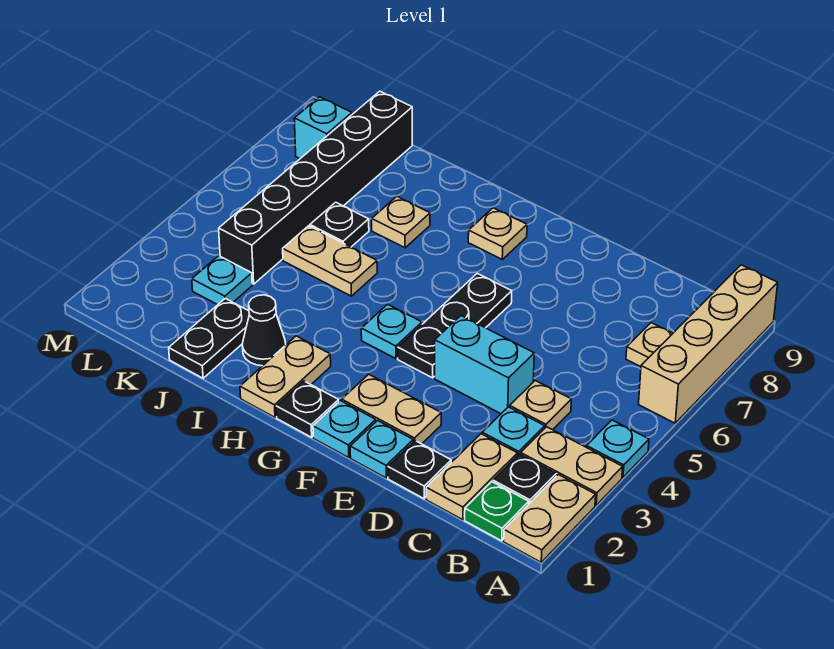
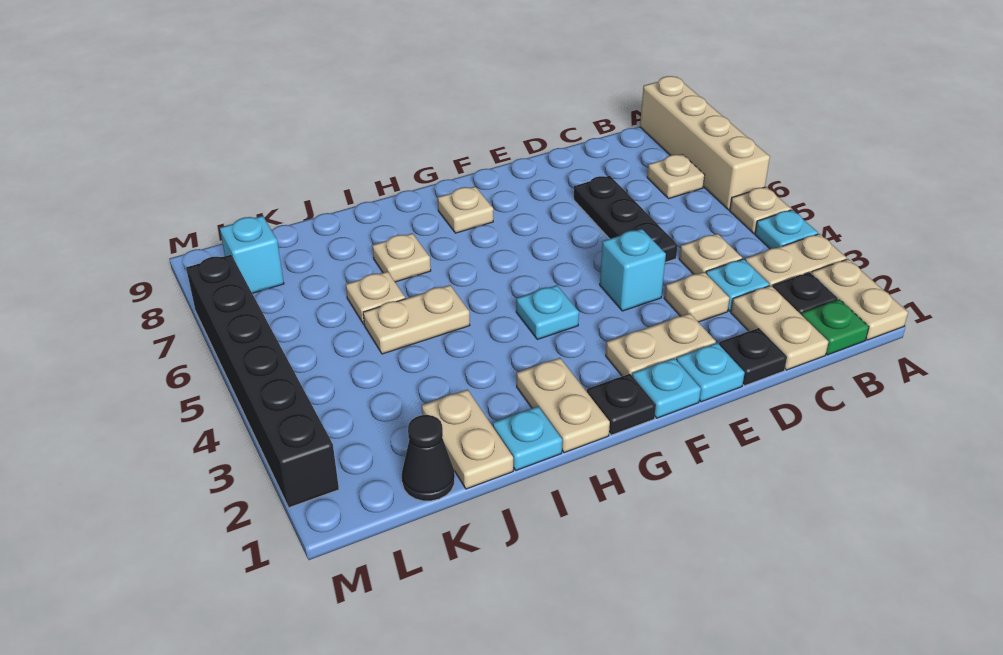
none -> tan 1x1 plate [730,187,791,233]
none -> tan 1x1 plate [664,272,730,322]
cyan 1x2 brick [435,316,534,414] -> cyan 1x1 brick [600,229,666,311]
black 1x3 plate [398,273,512,378] -> black 1x3 plate moved to [573,176,678,262]
black 1x1 cone [242,295,286,366] -> black 1x1 cone moved to [402,415,455,501]
black 1x2 plate [169,299,249,378] -> tan 1x2 plate [422,389,513,489]
black 1x1 plate [310,202,369,247] -> tan 1x1 plate [346,272,405,324]
cyan 1x1 plate [192,256,252,305] -> cyan 1x1 plate moved to [493,406,562,470]
black 1x6 brick [219,91,412,284] -> black 1x6 brick moved to [186,255,339,508]

